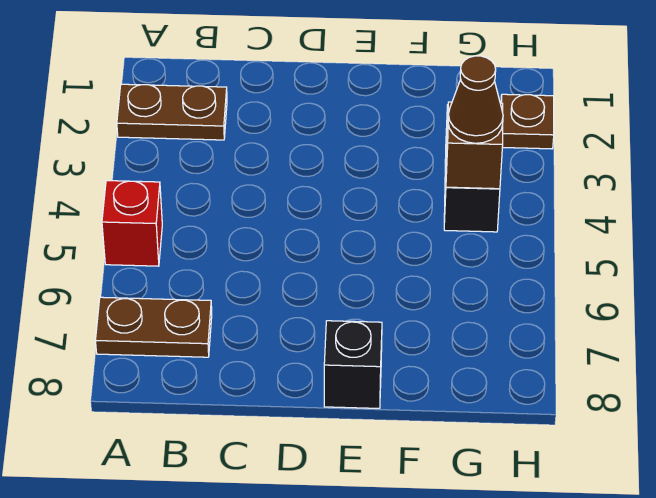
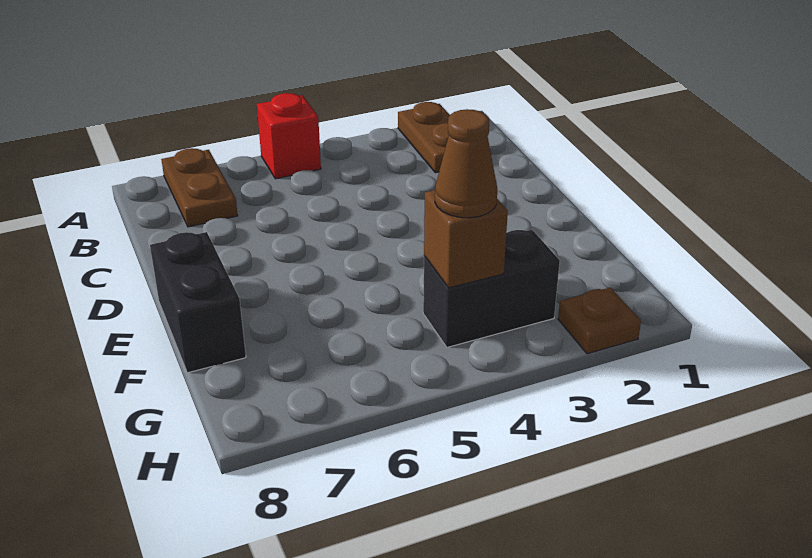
black 1x1 brick [324,321,382,408] -> black 1x2 brick [150,232,246,373]

